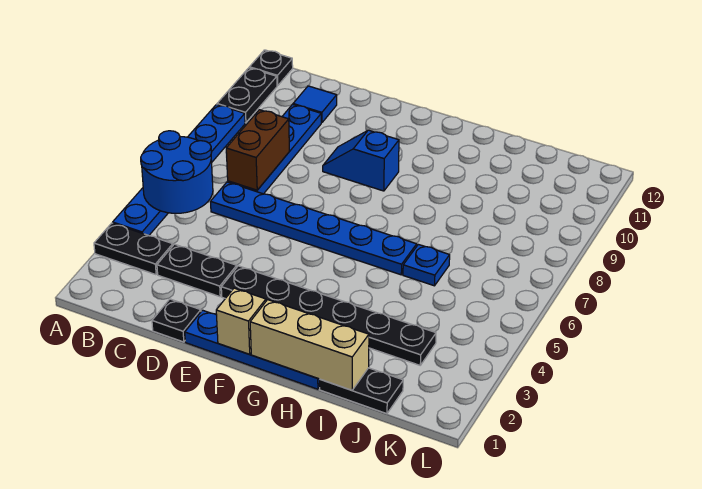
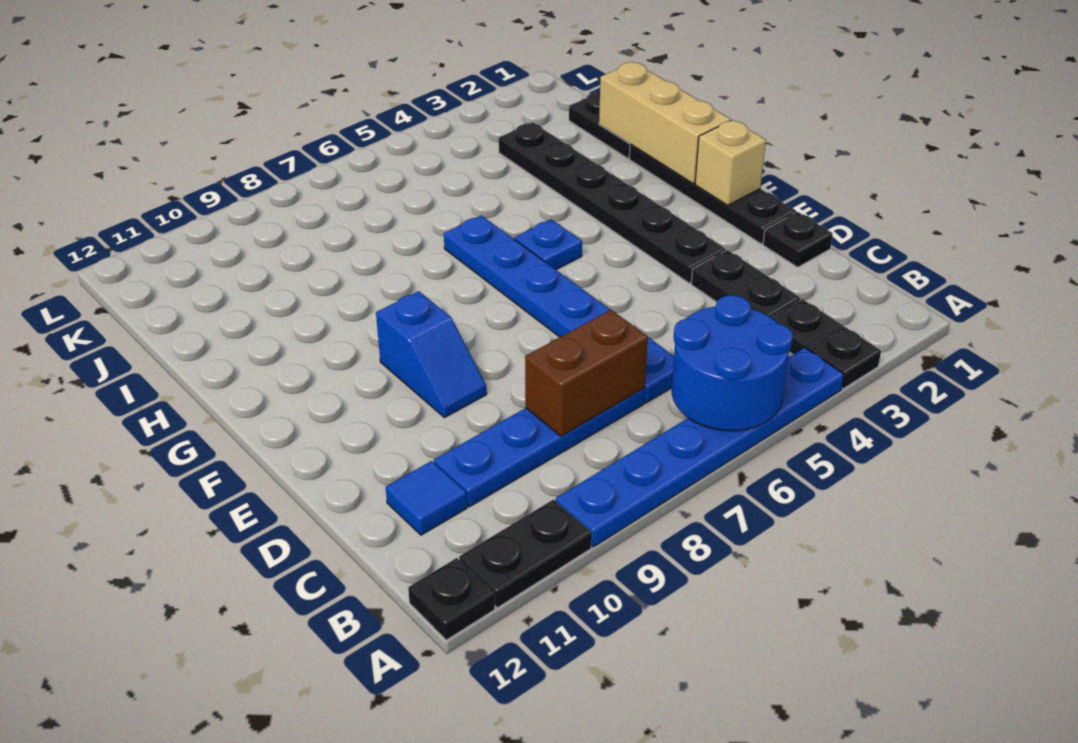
blue 1x4 plate [185,310,320,389] -> black 1x4 plate [629,144,796,244]
blue 1x1 plate [403,244,450,286] -> blue 1x1 plate moved to [514,219,582,270]

